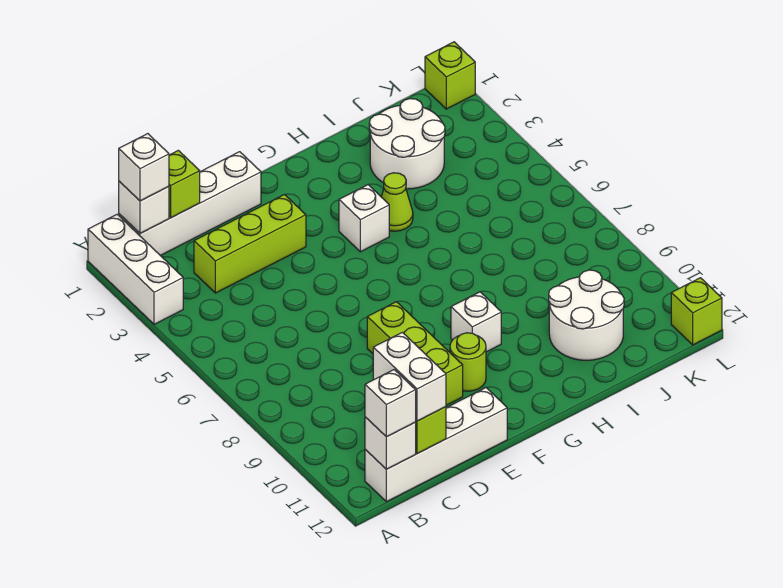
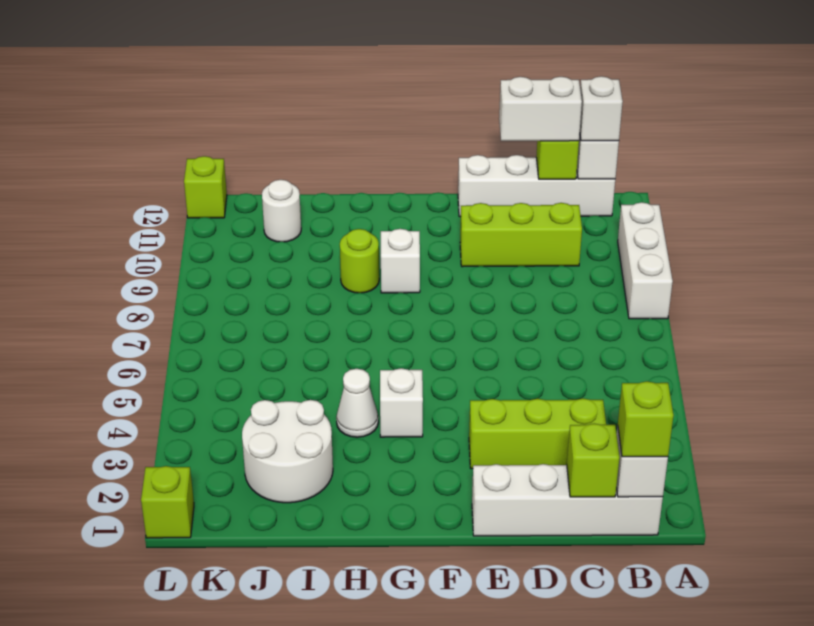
white 1x3 brick [88,215,183,324] -> white 1x3 brick moved to [618,202,673,319]
white 1x1 brick [119,134,169,201] -> lime 1x1 brick [618,381,674,457]
white 1x2 brick [373,332,446,421] -> white 1x2 brick turned to [499,77,582,141]
lime 1x3 brick [367,302,463,405] -> lime 1x3 brick turned to [460,203,582,267]
lime 1x1 round brick [450,333,486,391] -> lime 1x1 round brick moved to [340,229,379,293]
lime 1x1 cone [381,173,413,231] -> white 1x1 cone [336,369,378,437]
white 2x2 round brick [549,270,624,360] -> white 1x1 round brick [262,180,301,242]

